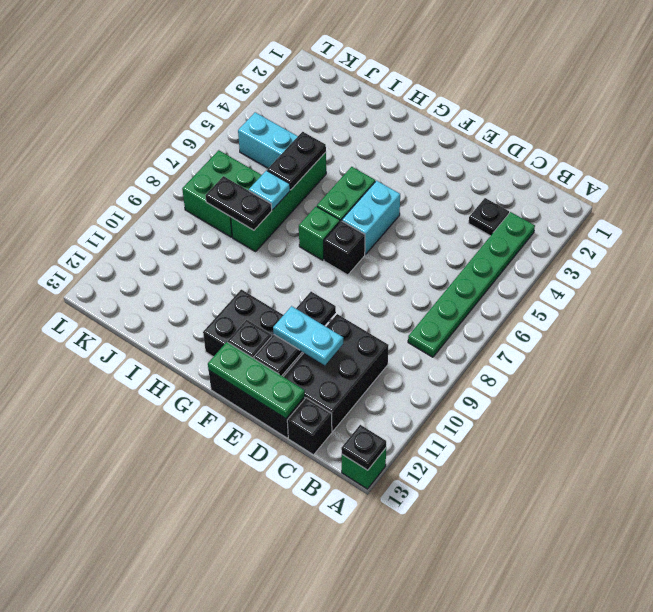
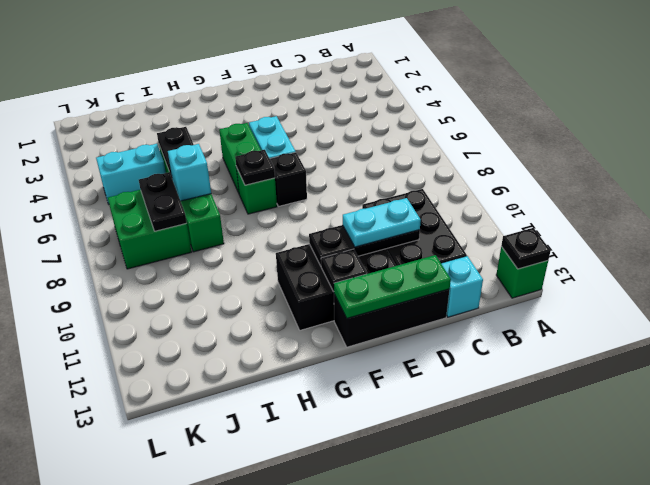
green 1x6 plate [408,212,535,357] -> none
black 1x1 plate [469,198,509,236] -> black 1x1 plate moved to [235,150,275,185]
black 1x1 brick [287,398,332,455] -> cyan 1x1 brick [441,256,483,317]
black 1x3 plate [254,292,336,376] -> black 1x3 plate turned to [309,225,420,266]
cyan 1x1 plate [249,171,290,210] -> cyan 1x1 brick [168,144,211,201]
black 1x2 plate [205,176,272,230] -> black 1x2 plate turned to [139,172,187,231]

